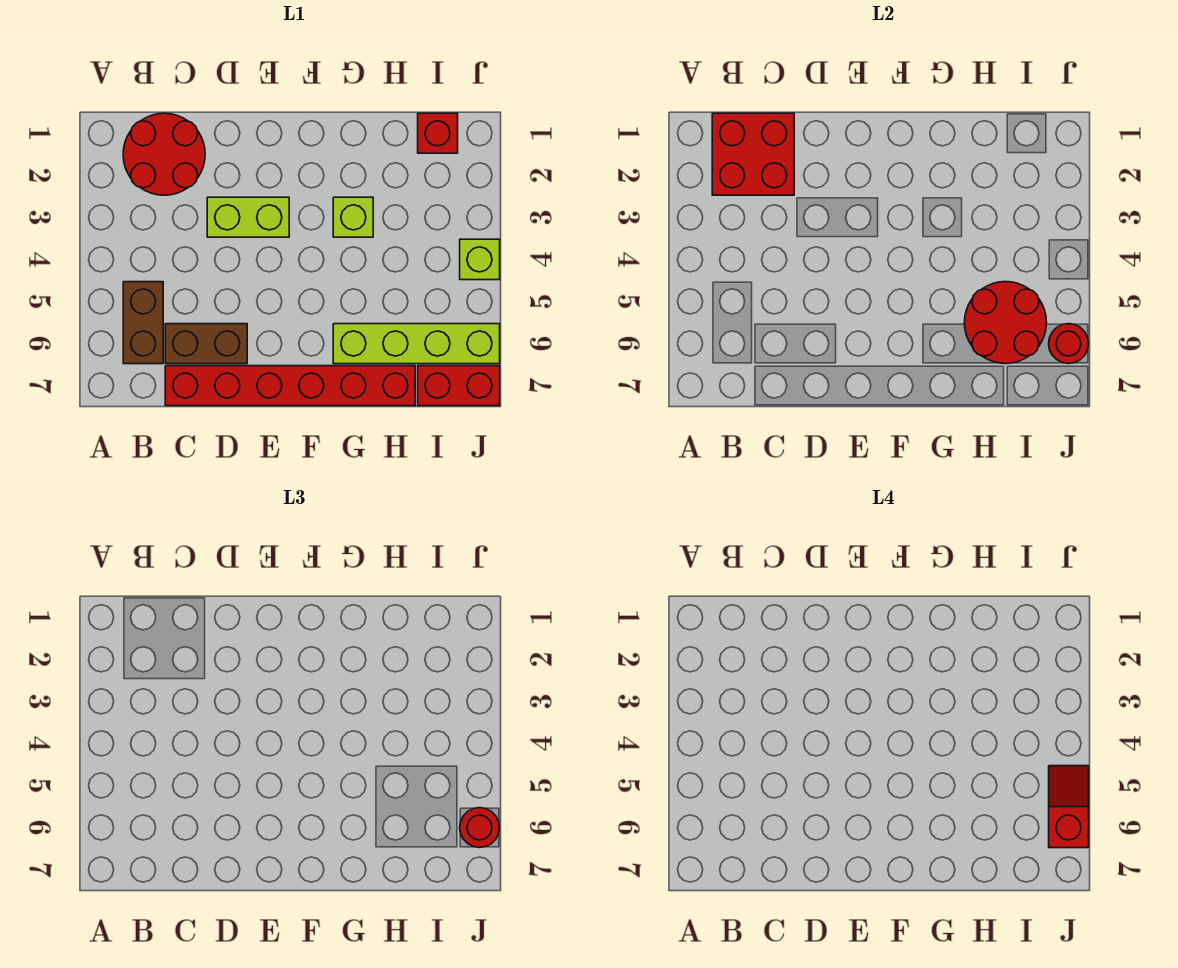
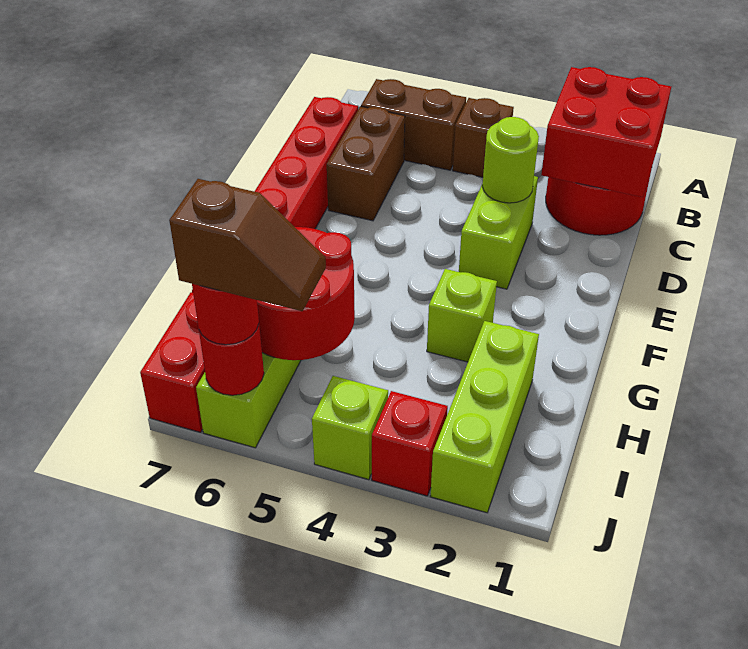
none -> brown 1x1 brick [453,98,514,177]
none -> lime 1x1 round brick [482,117,539,203]
none -> lime 1x3 brick [430,321,539,513]
red 1x1 brick [418,113,458,153] -> red 1x1 brick moved to [372,391,448,496]
red 1x2 slope [1049,766,1089,848] -> brown 1x2 slope [169,179,326,311]

